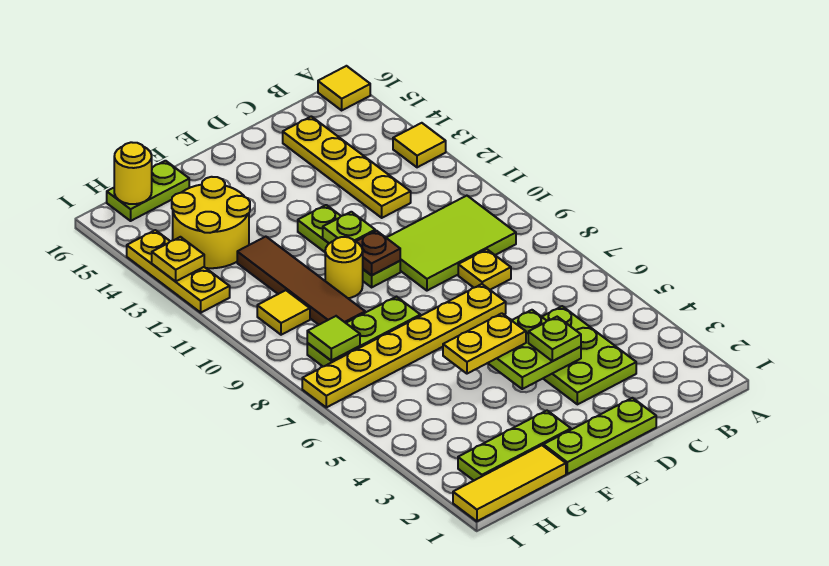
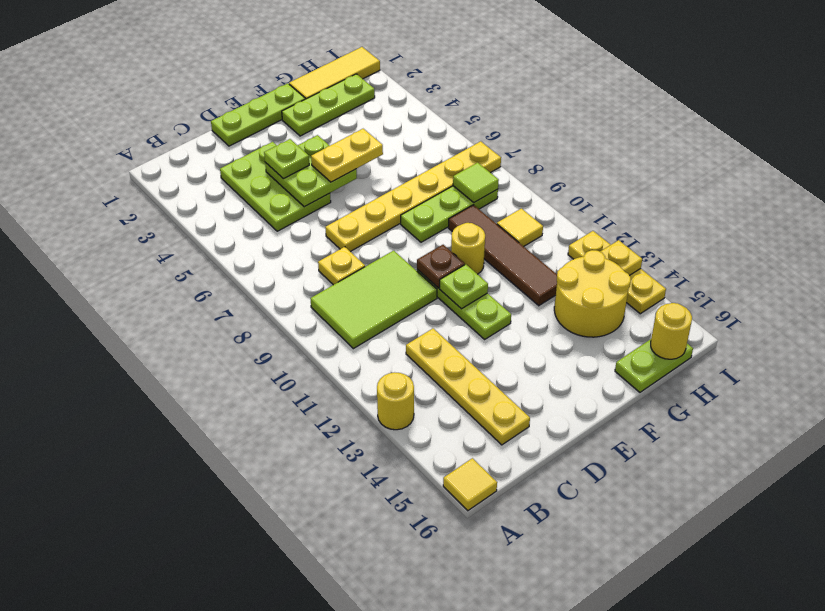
yellow 1x1 tile [393,123,446,167] -> yellow 1x1 round brick [377,373,414,430]

